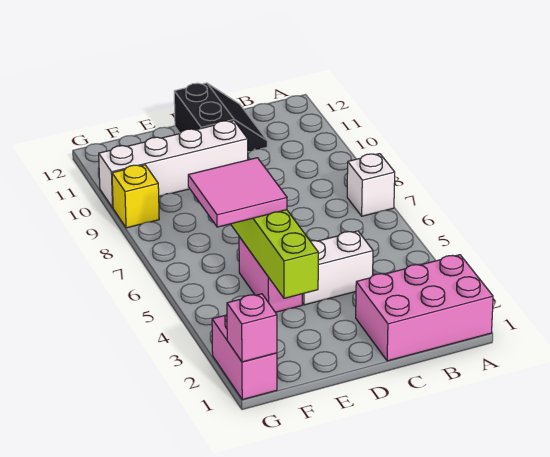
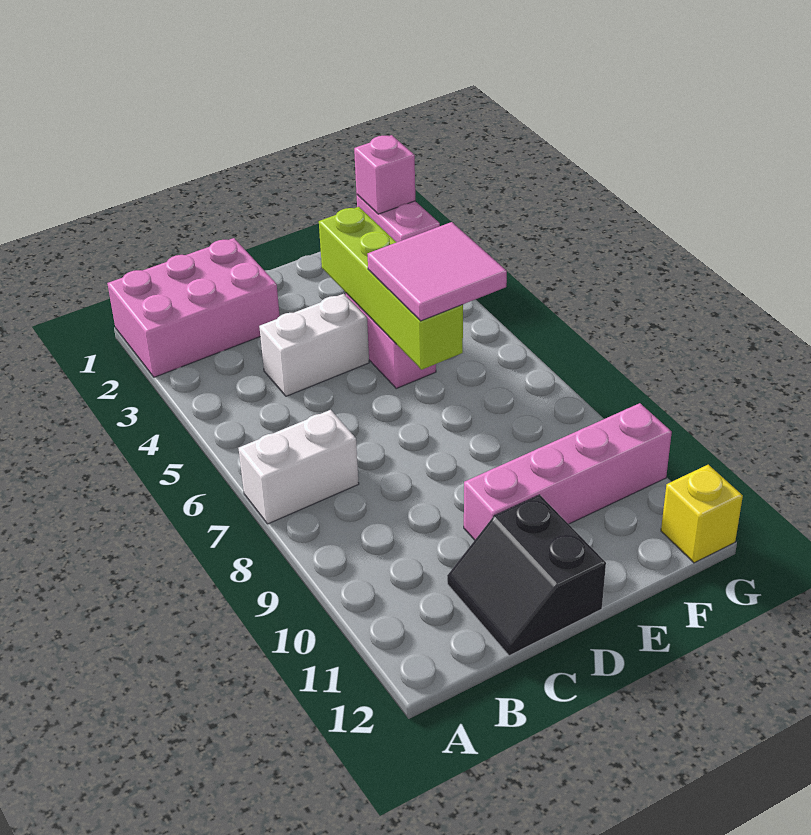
white 1x1 brick [347,154,395,216] -> white 1x2 brick [238,410,359,524]
white 1x4 brick [99,121,248,208] -> pink 1x4 brick [464,403,672,540]
yellow 1x1 brick [112,165,159,228] -> yellow 1x1 brick moved to [661,465,743,563]

